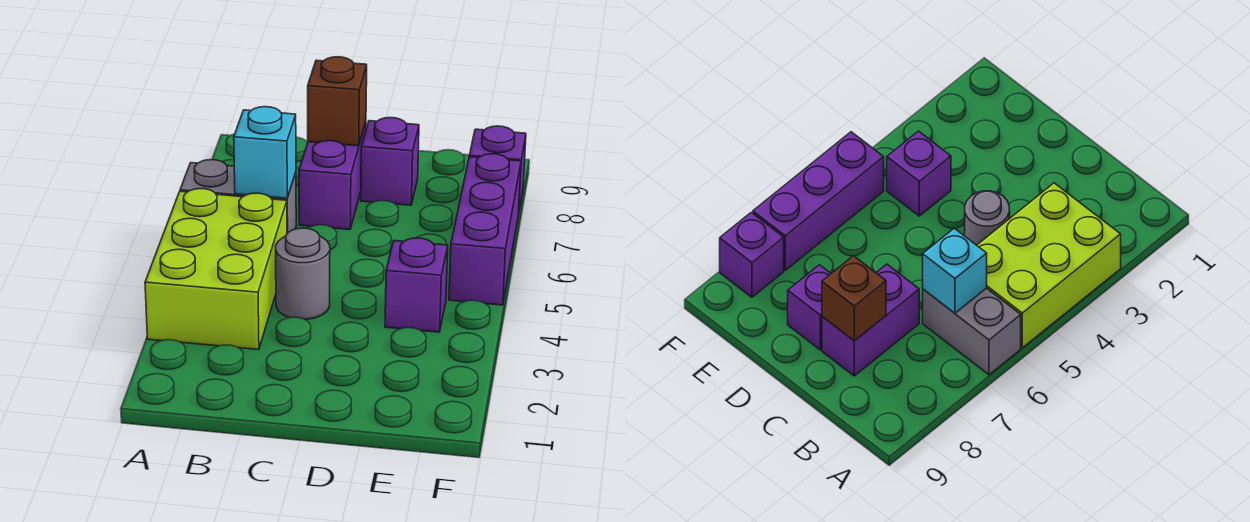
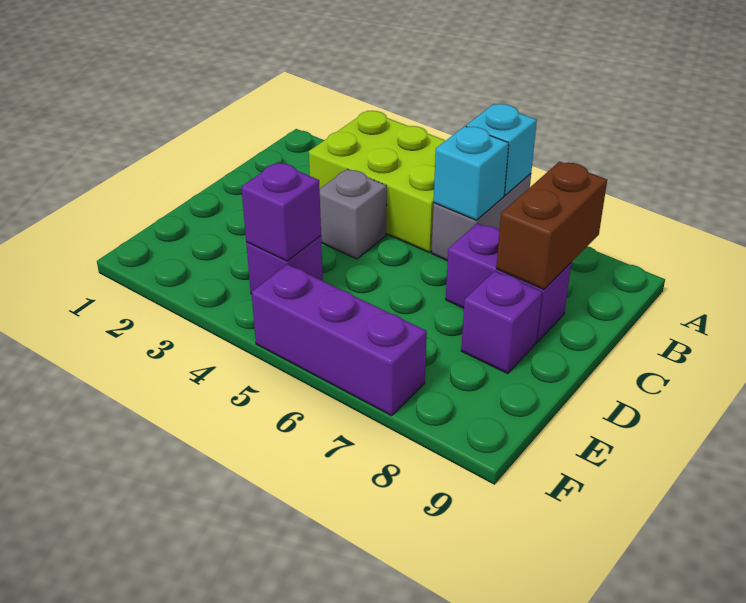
none -> cyan 1x1 brick [466,104,537,195]
grey 1x1 round brick [276,228,330,319] -> grey 1x1 brick [320,169,387,259]
brown 1x1 brick [308,57,367,146] -> brown 1x2 brick [496,162,607,289]
purple 1x1 brick [469,126,526,214] -> purple 1x1 brick moved to [241,162,321,261]

